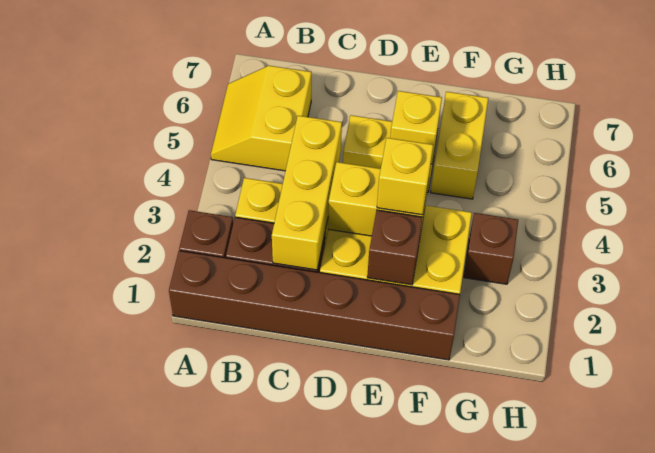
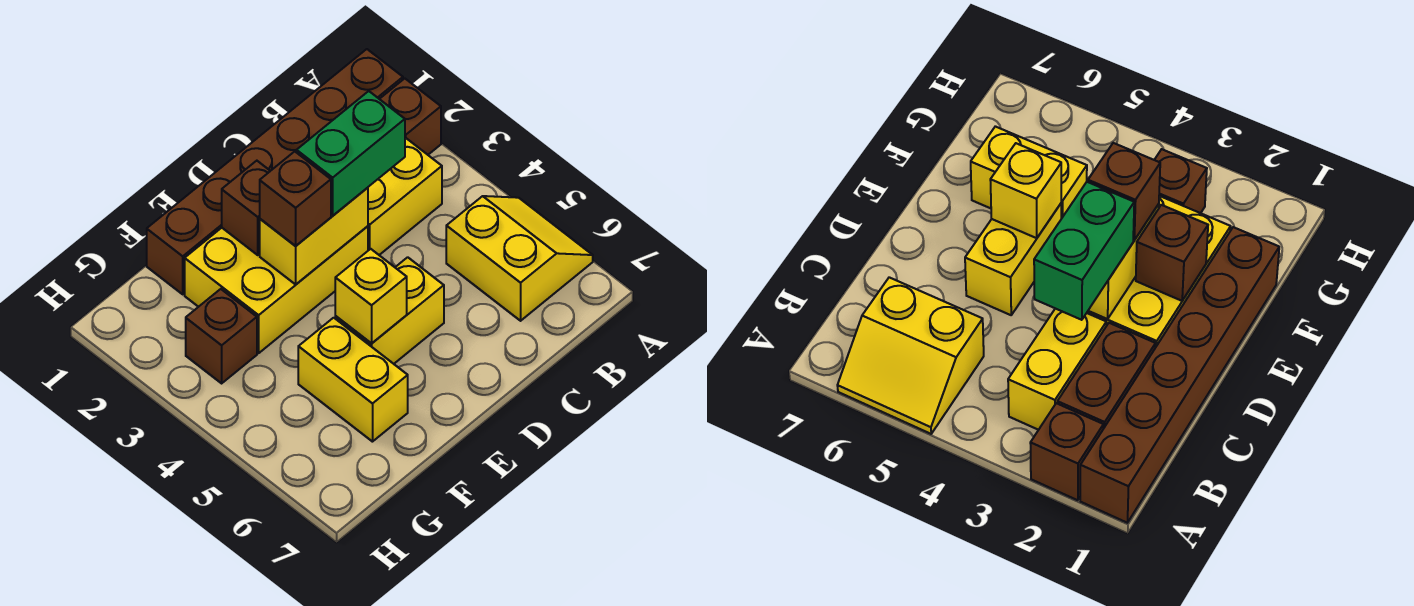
yellow 1x3 brick [272,116,342,270] -> none
none -> green 1x2 brick [297,91,405,216]
yellow 1x1 brick [377,138,433,215] -> brown 1x1 brick [260,151,331,246]

